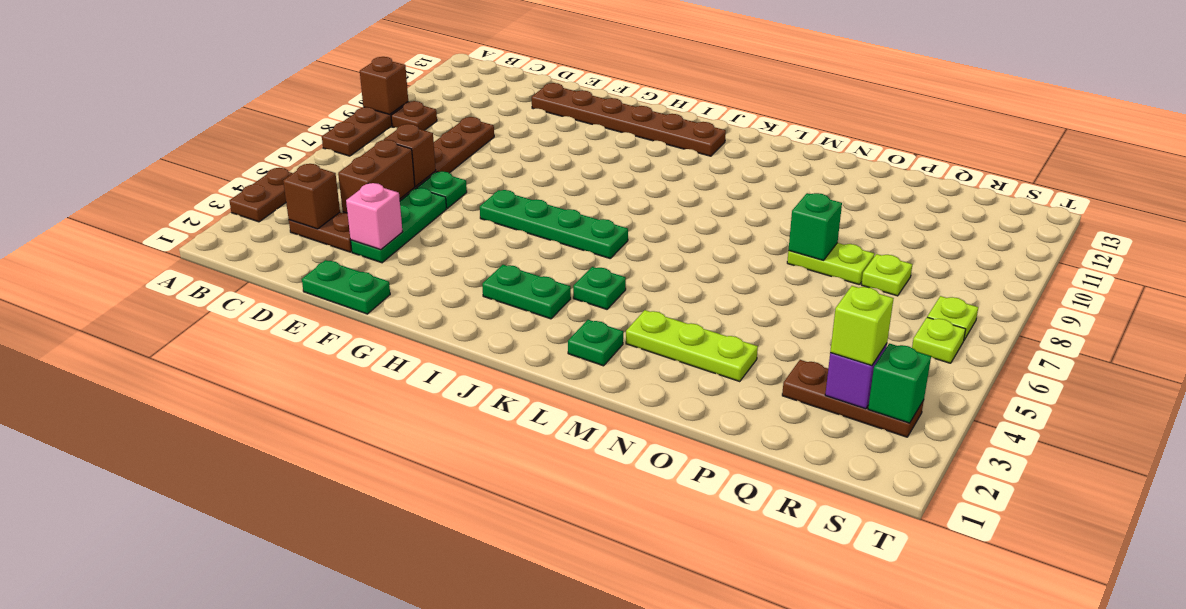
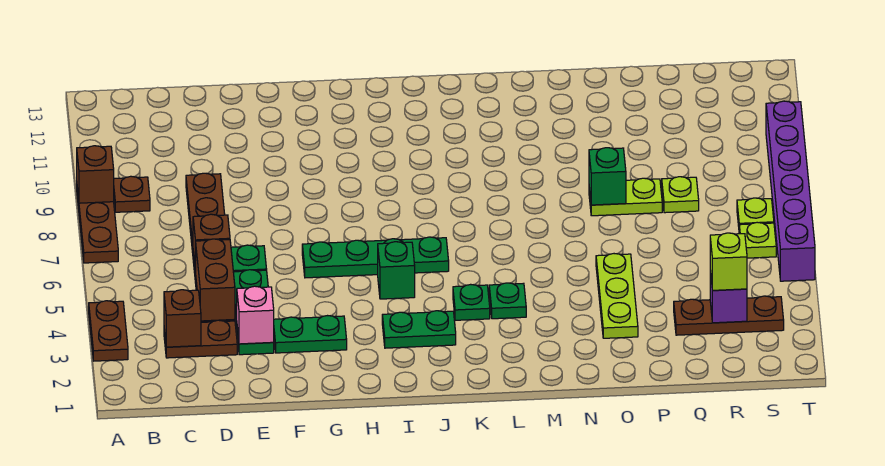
green 1x2 plate [302,260,390,314] -> green 1x2 plate moved to [274,316,347,353]
brown 1x6 plate [532,83,726,156] -> none
green 1x1 plate [568,320,623,366] -> green 1x1 plate moved to [489,283,526,319]
lime 1x3 plate [626,310,758,382] -> lime 1x3 plate turned to [596,254,638,338]
green 1x1 brick [868,344,931,423] -> green 1x1 brick moved to [378,242,415,299]
none -> purple 1x6 brick [766,101,815,281]

